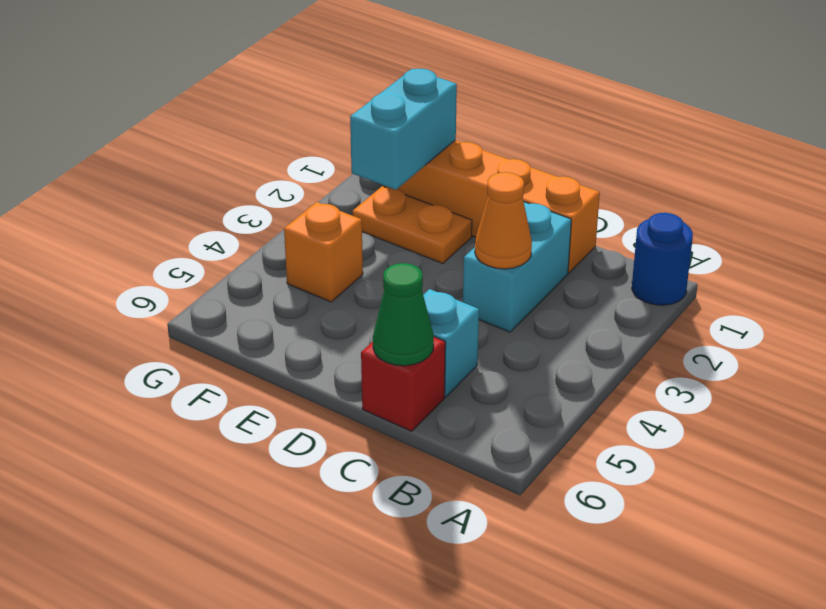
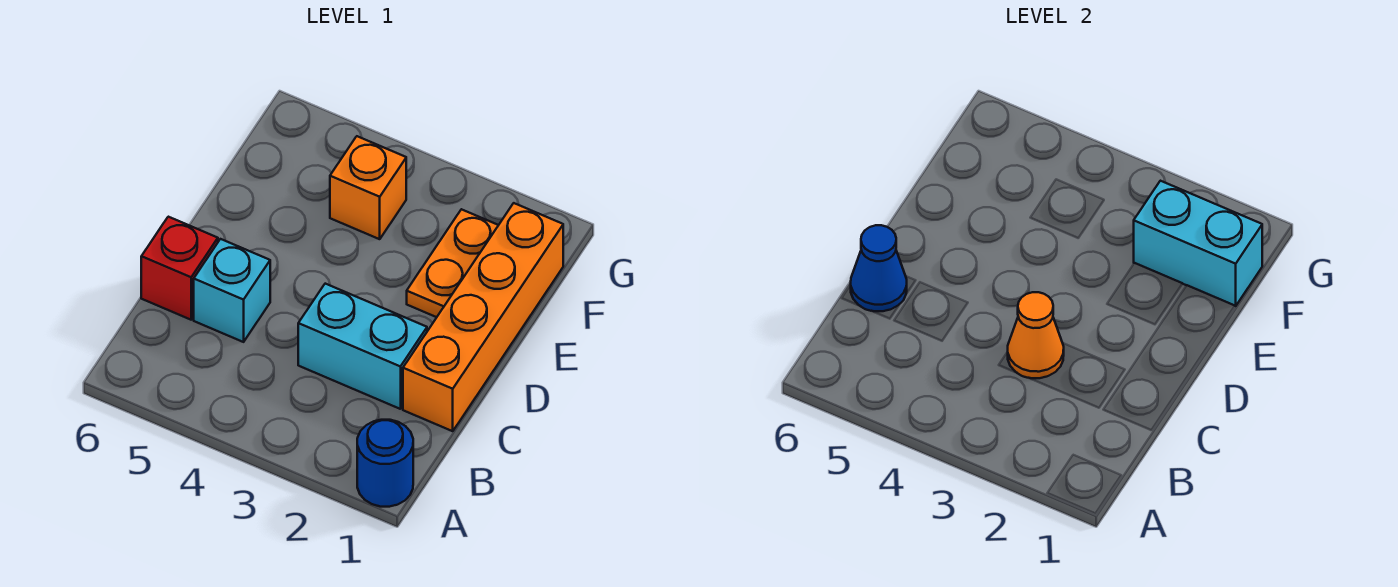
green 1x1 cone [373,263,434,366] -> blue 1x1 cone [851,225,907,311]

